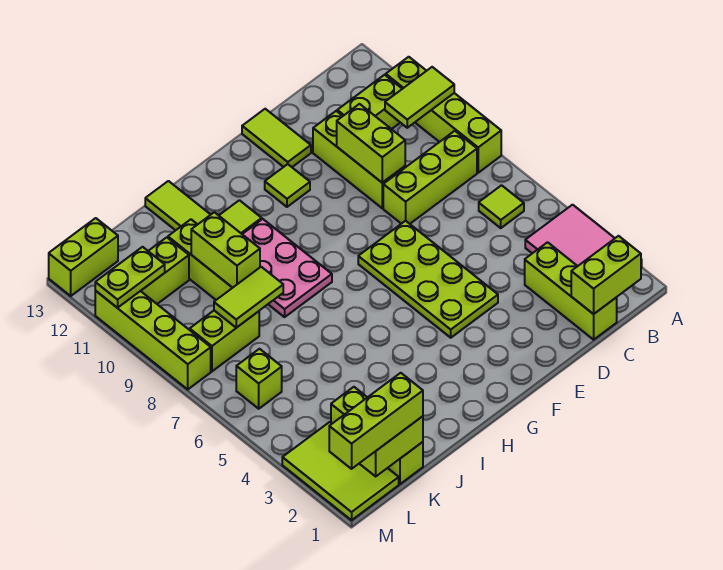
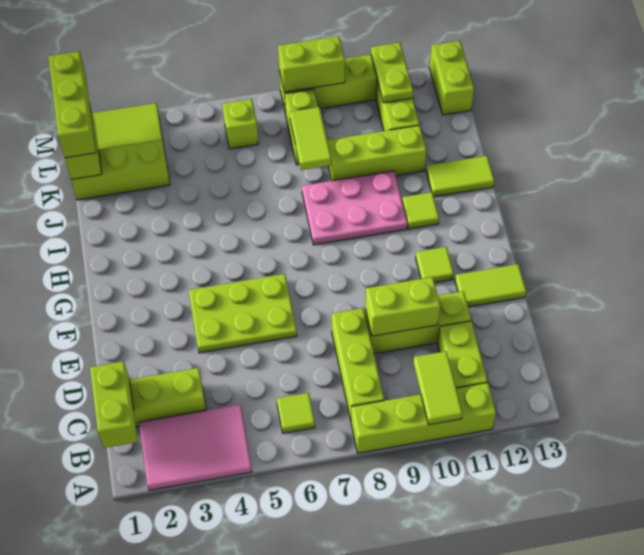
lime 2x4 plate [358,221,498,338] -> lime 2x3 plate [189,274,297,353]
lime 1x2 brick [191,212,260,288] -> lime 1x2 brick moved to [278,36,345,92]

